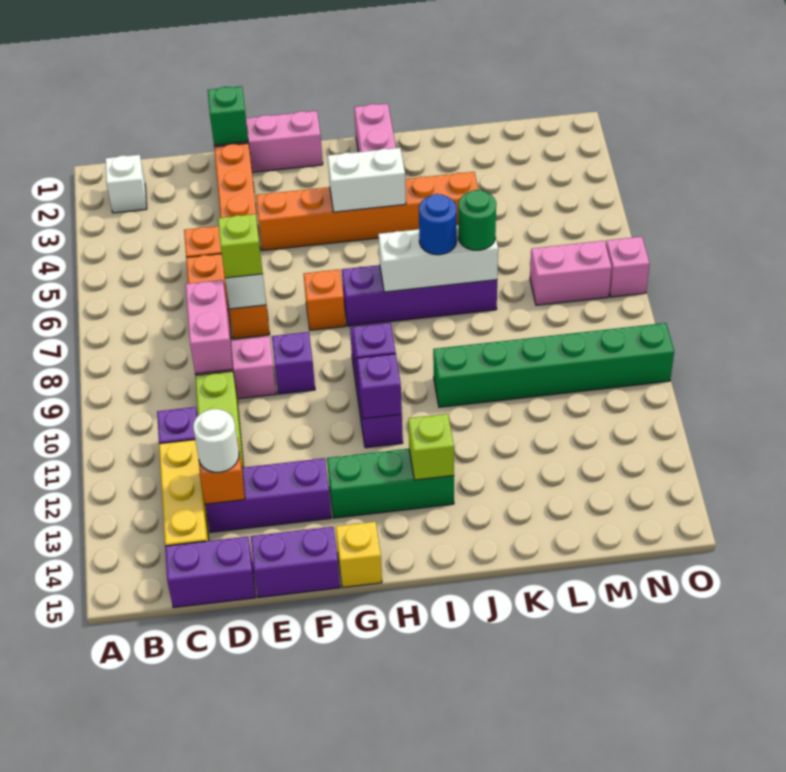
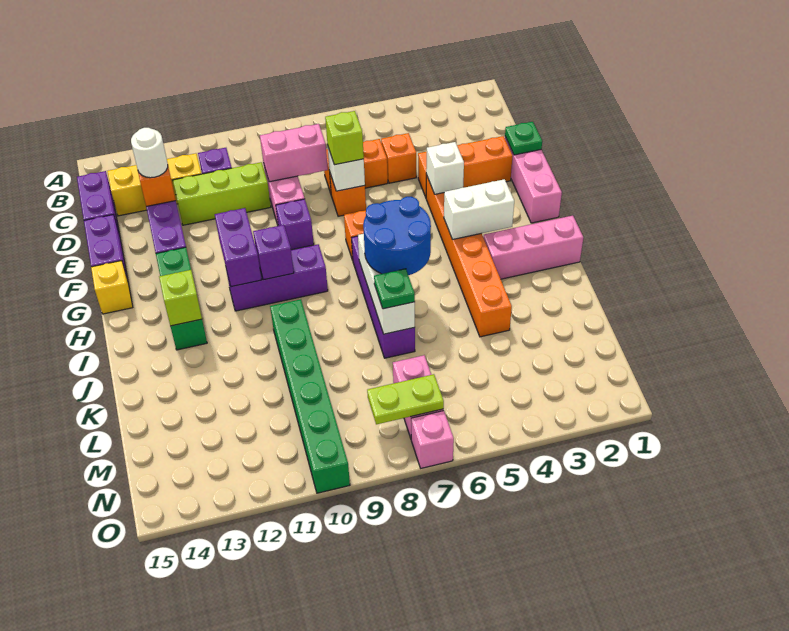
white 1x1 brick [105,155,147,213] -> white 1x1 brick moved to [426,142,464,194]
green 1x1 brick [208,86,248,145] -> green 1x1 plate [505,122,542,155]
white 1x2 brick [328,148,406,212] -> white 1x2 brick turned to [444,179,514,240]
purple 1x1 brick [357,354,402,419] -> purple 1x2 brick [215,208,261,287]
blue 1x1 round brick [419,194,457,255] -> blue 2x2 round brick [363,197,431,275]
green 1x1 round brick [458,190,496,250] -> green 1x1 plate [374,269,415,309]
none -> lime 1x2 plate [367,374,444,424]

